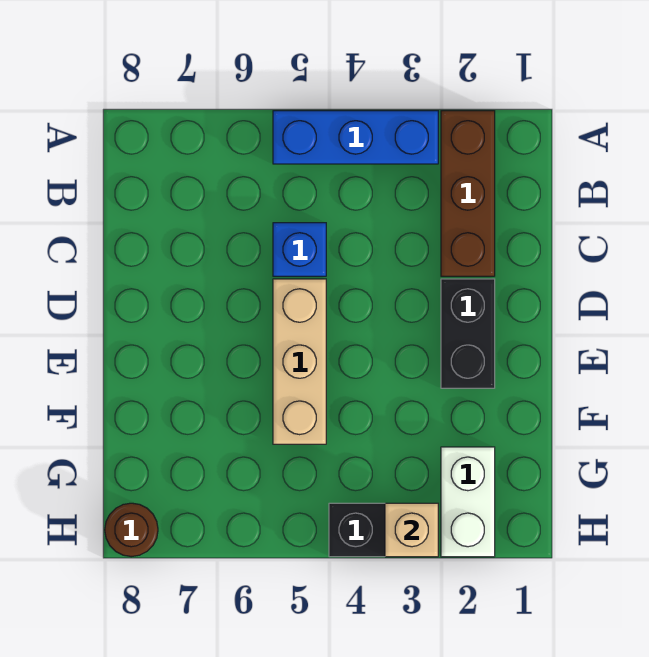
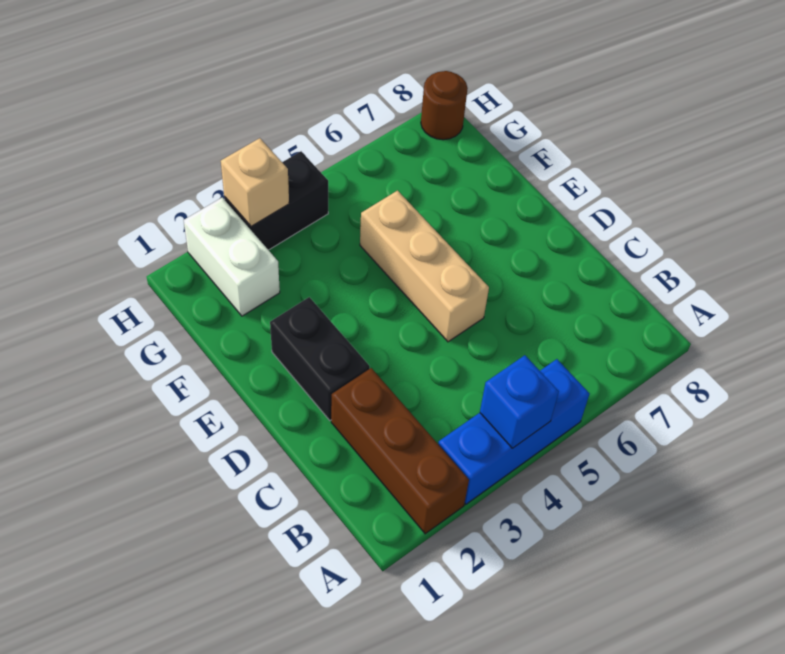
blue 1x1 brick [273,223,326,276] -> blue 1x1 brick moved to [480,355,559,448]

